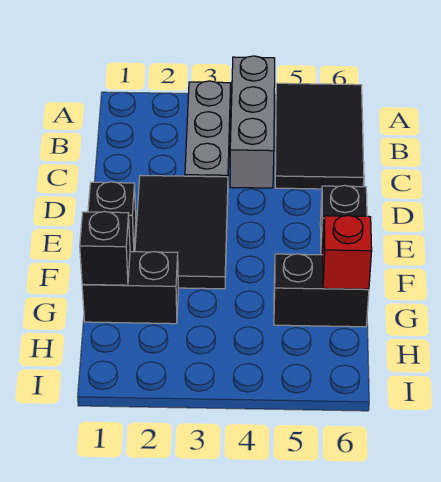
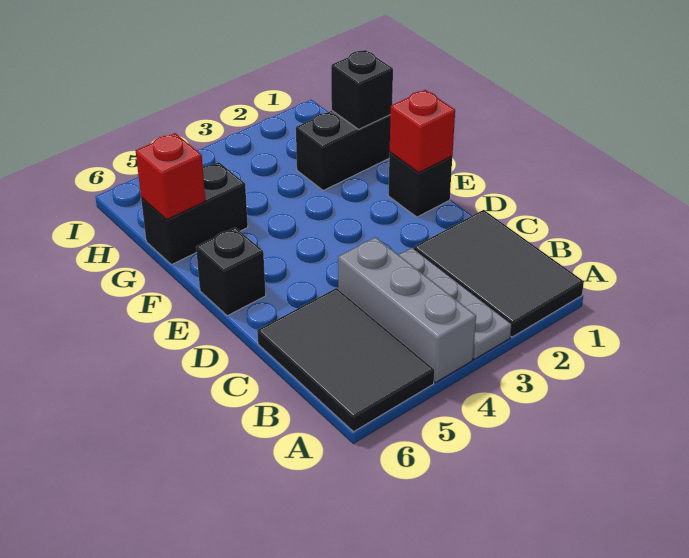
black 2x3 tile [135,175,228,289] -> black 2x3 tile moved to [414,210,584,337]
none -> red 1x1 brick [390,90,455,172]

